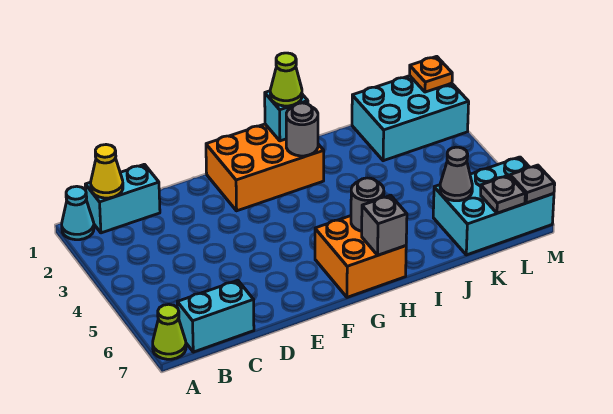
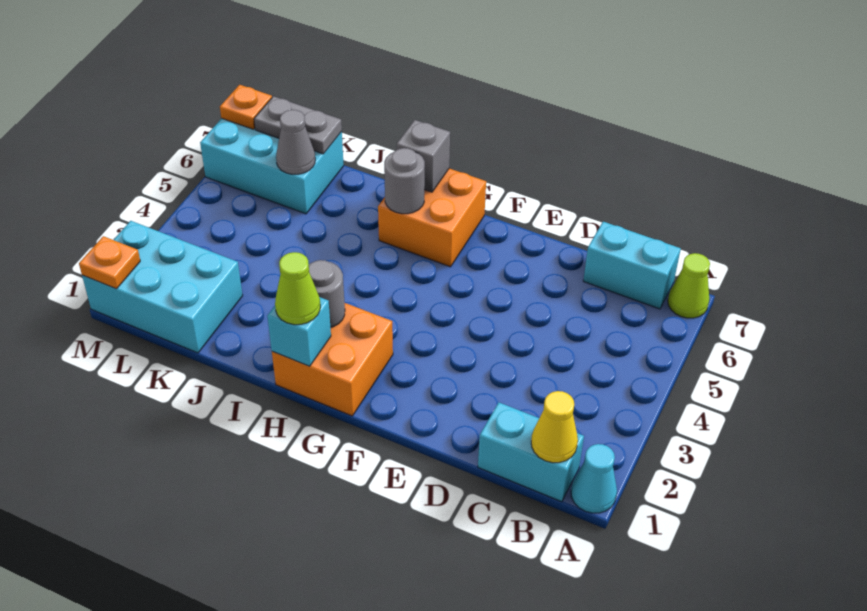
orange 2x3 brick [206,124,324,211] -> orange 2x2 brick [272,303,393,416]
grey 1x1 plate [481,175,525,213] -> grey 1x2 plate [254,96,342,154]
grey 1x1 plate [510,165,555,203] -> orange 1x1 plate [220,85,272,129]

